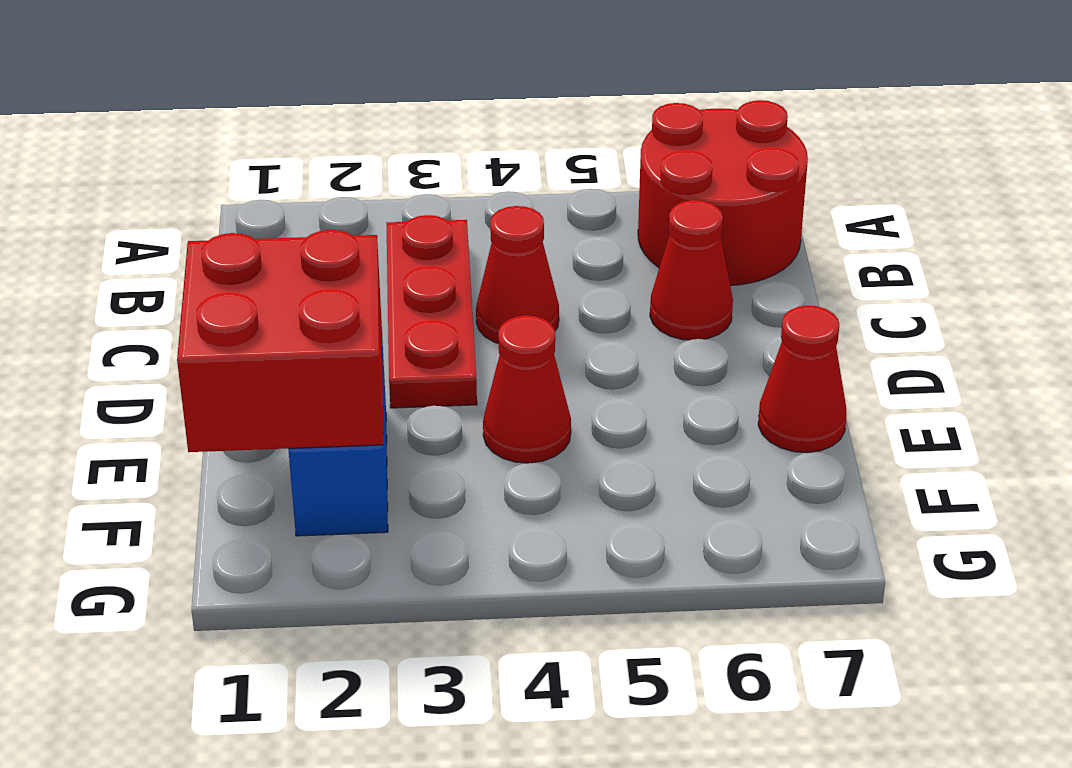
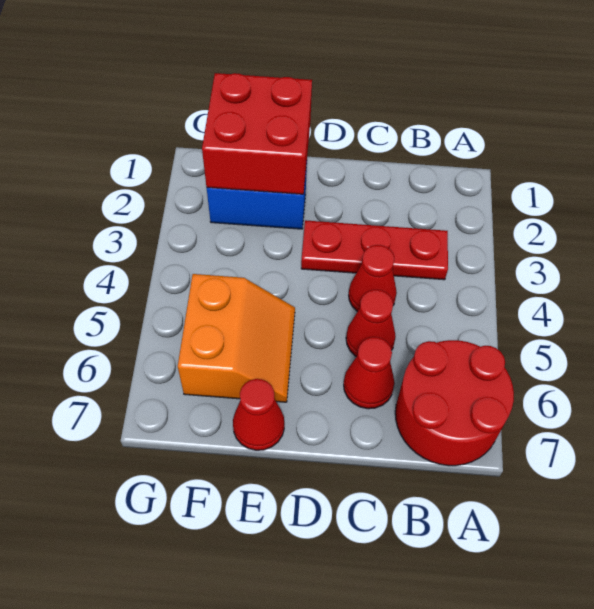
red 1x1 cone [483,315,571,463] -> red 1x1 cone moved to [346,290,396,357]
none -> orange 2x2 slope [178,274,295,402]

